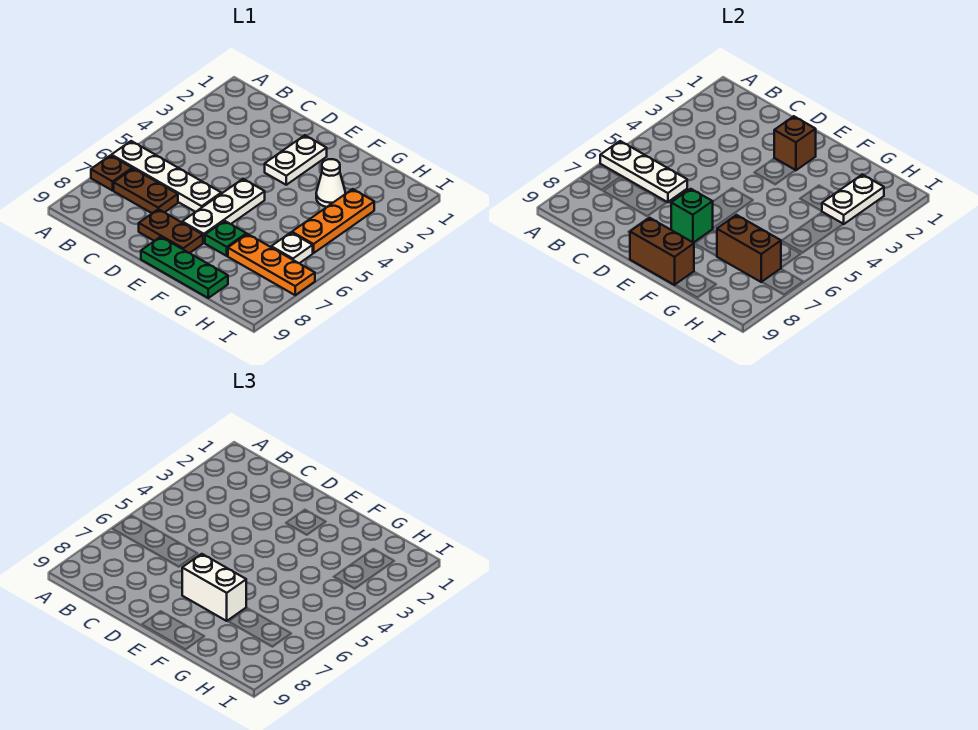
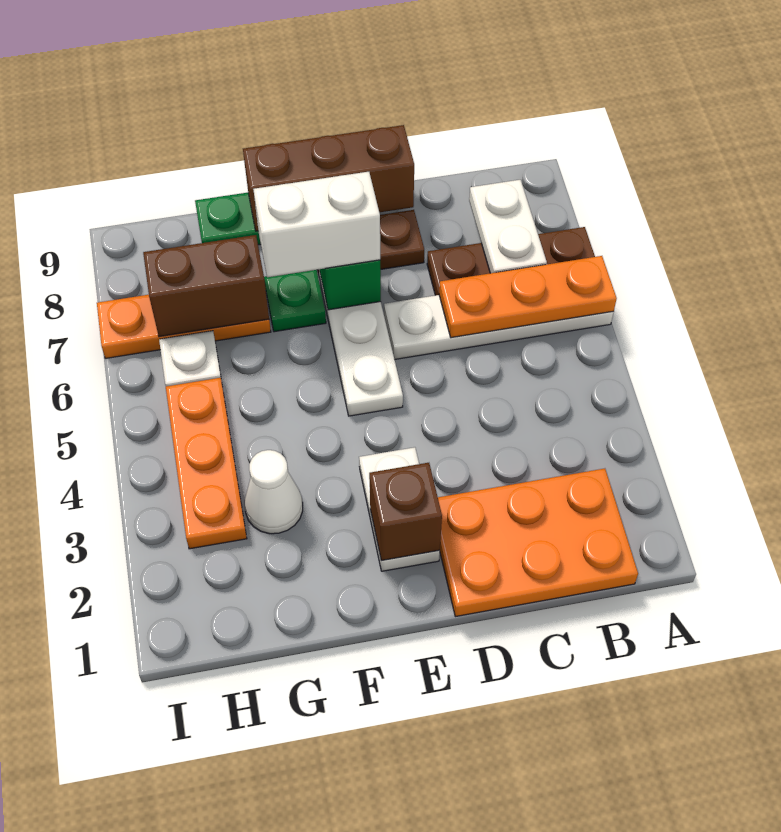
white 1x3 plate [600,141,687,202] -> orange 1x3 plate [439,256,617,338]
none -> orange 2x3 plate [438,469,638,617]
brown 1x2 brick [630,218,694,285] -> brown 1x3 brick [243,125,414,231]
white 1x2 plate [822,174,884,224] -> white 1x2 plate moved to [469,180,547,273]

